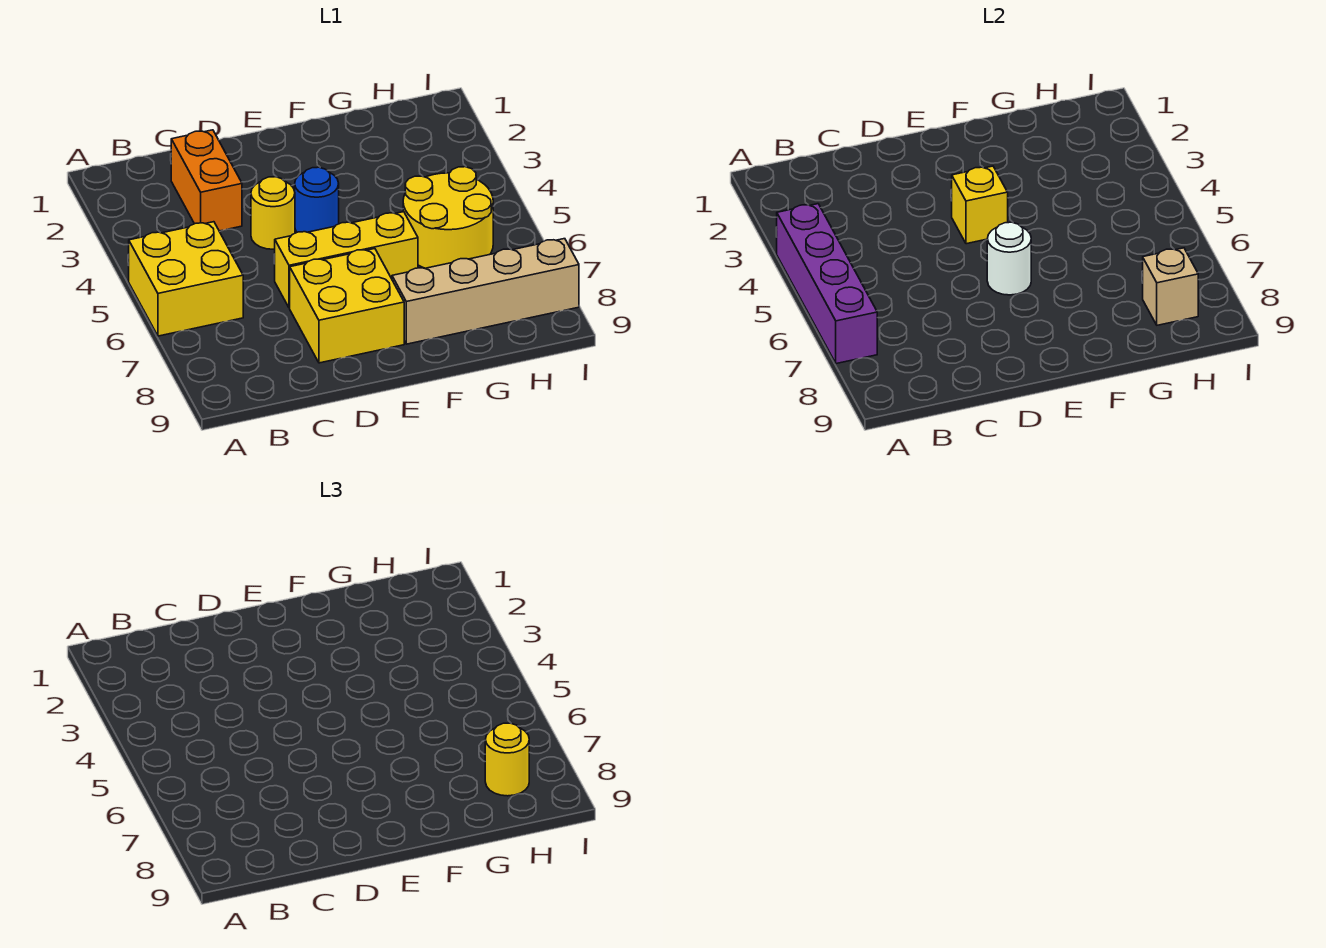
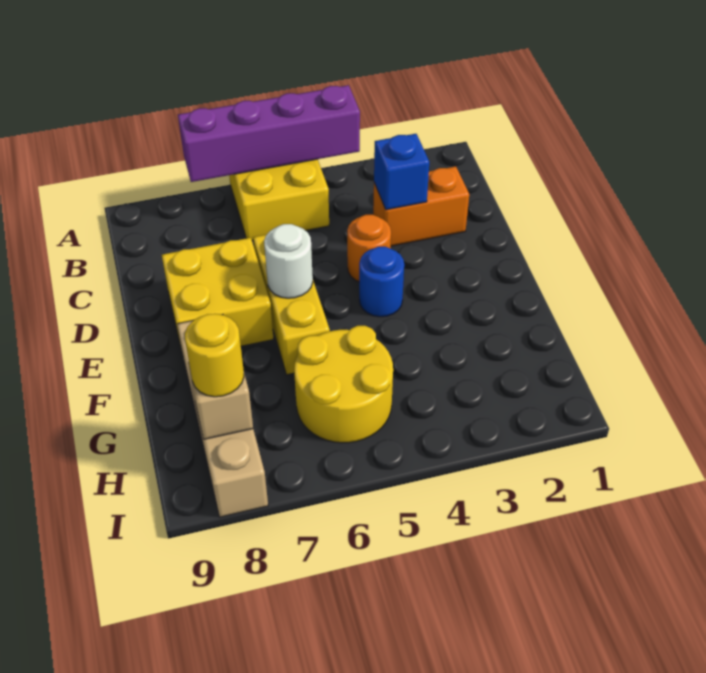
none -> blue 1x1 brick [374,134,429,210]
yellow 1x1 round brick [251,177,295,249] -> orange 1x1 round brick [347,215,391,282]
yellow 1x1 brick [952,166,1008,244] -> none

